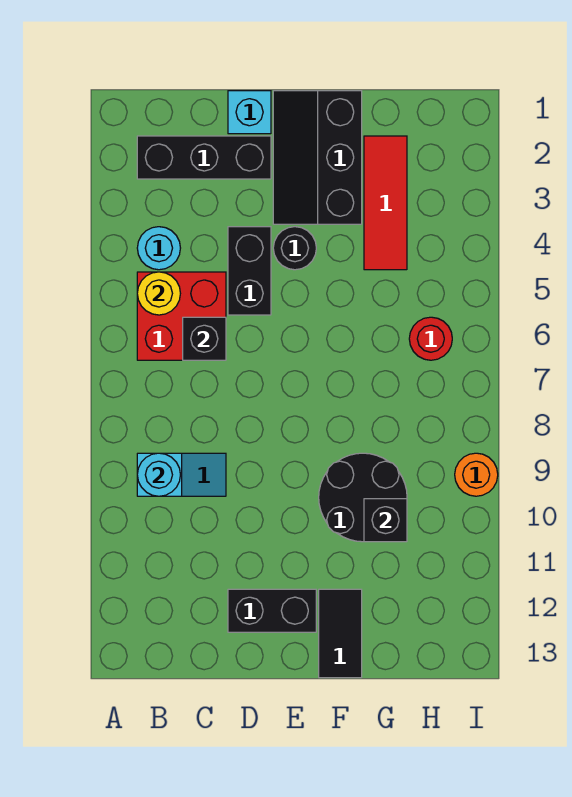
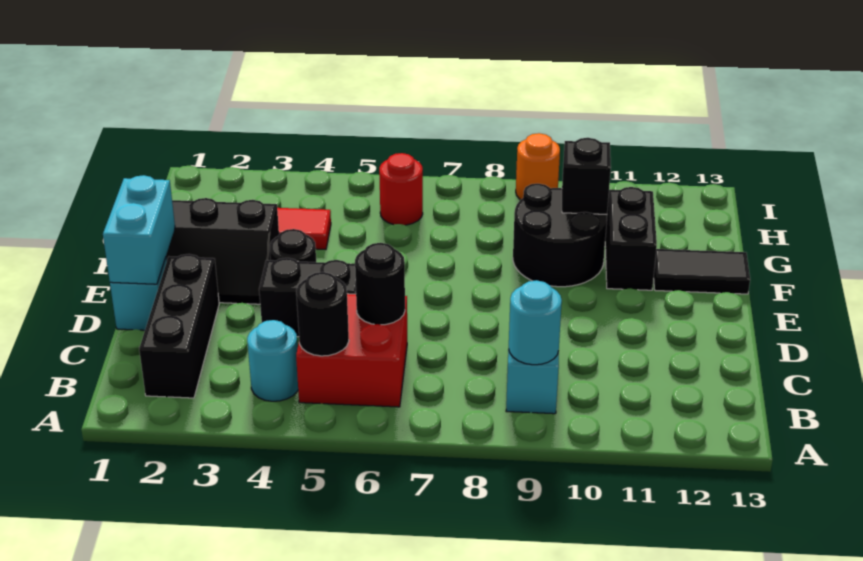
yellow 1x1 round brick [137,272,180,315] -> black 1x1 round brick [296,272,349,356]
black 1x1 brick [183,317,226,360] -> black 1x1 round brick [355,243,405,325]
none -> cyan 1x2 brick [103,175,175,284]
black 1x2 brick [228,589,316,632] -> black 1x2 brick moved to [605,187,657,290]

